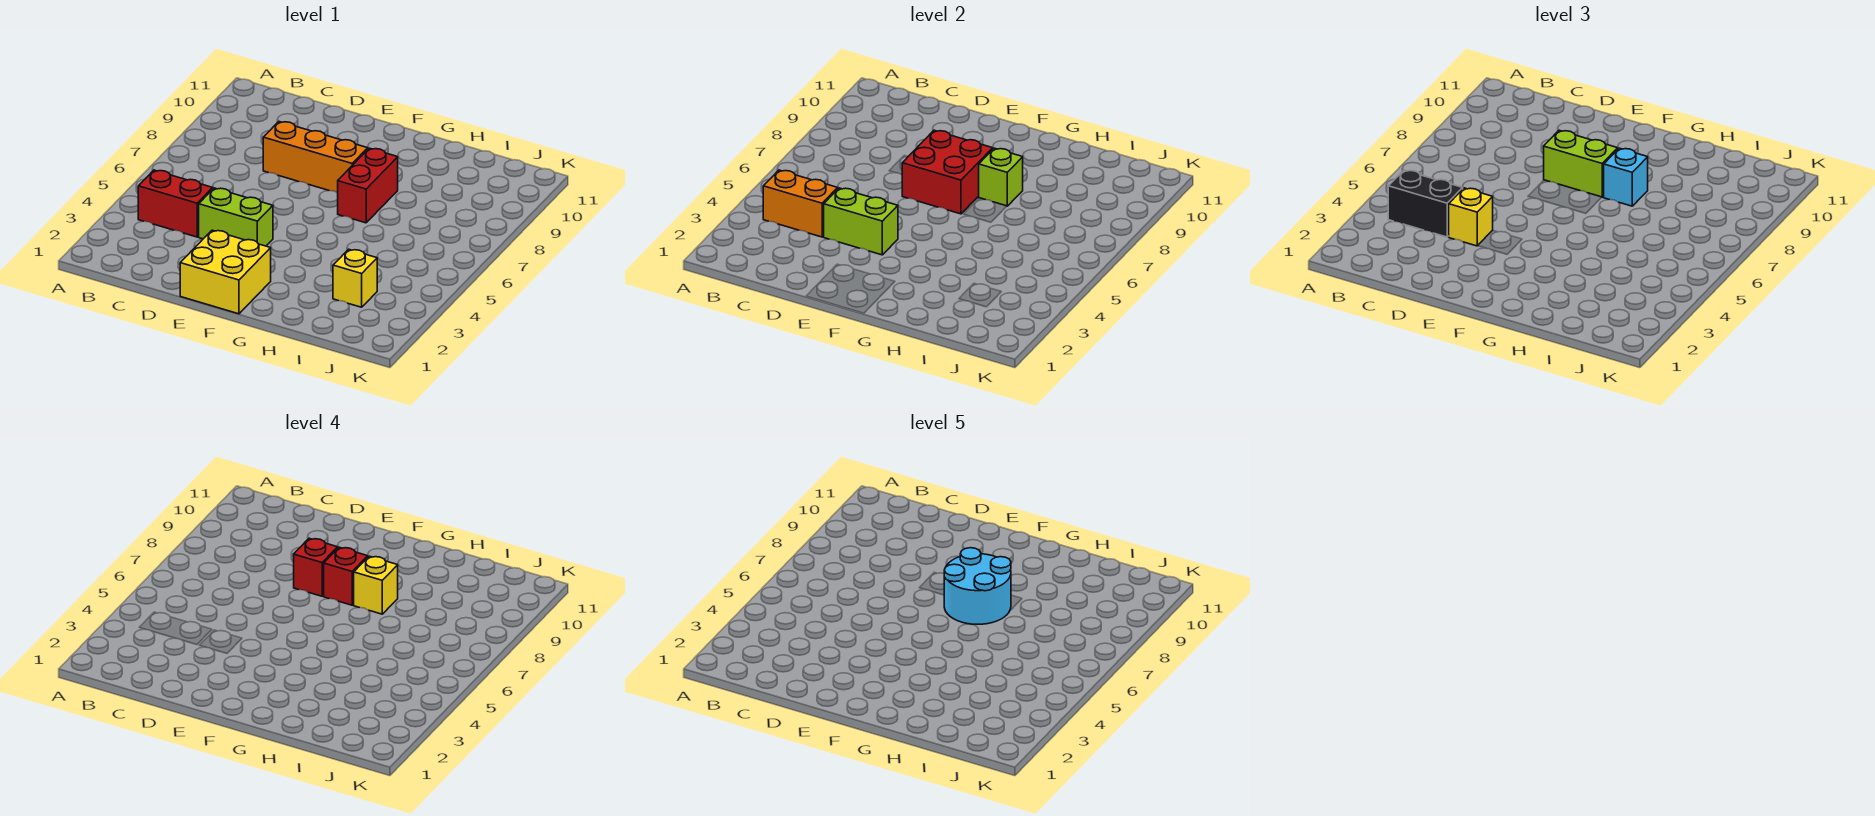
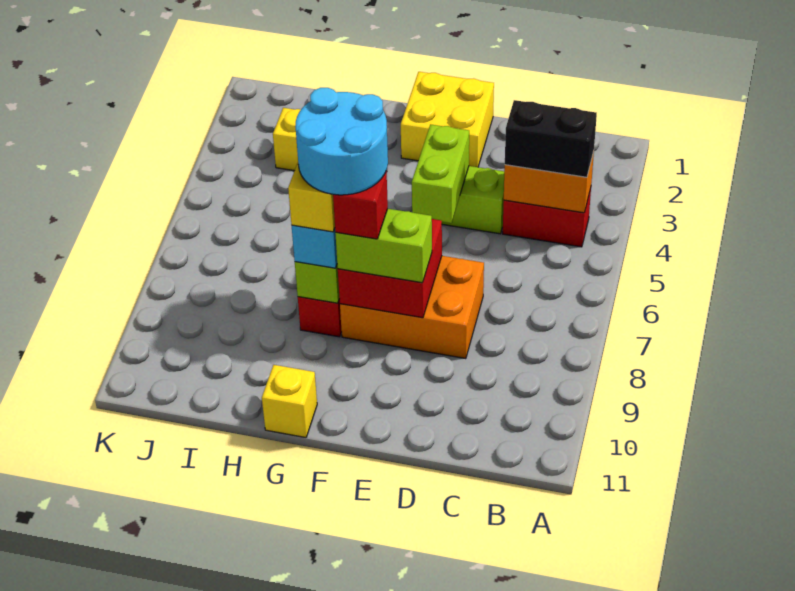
lime 1x2 brick [824,188,898,255] -> lime 1x2 brick turned to [412,124,469,223]
yellow 1x1 brick [1449,188,1493,246] -> yellow 1x1 brick moved to [262,365,317,437]
orange 1x3 brick [263,122,368,193] -> orange 2x3 brick [340,256,484,359]
red 1x1 brick [294,538,338,596] -> none

